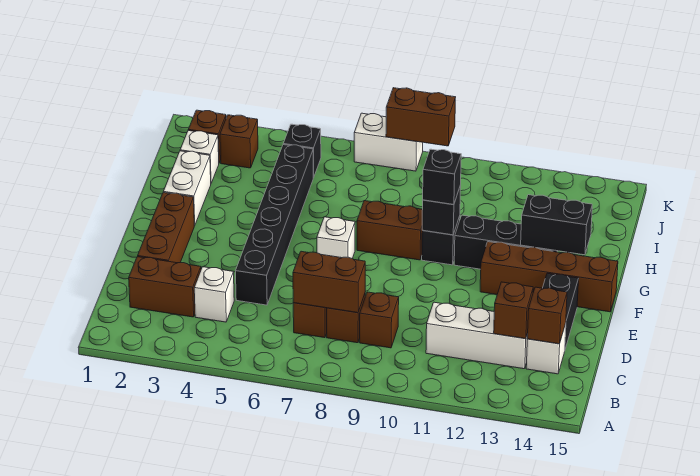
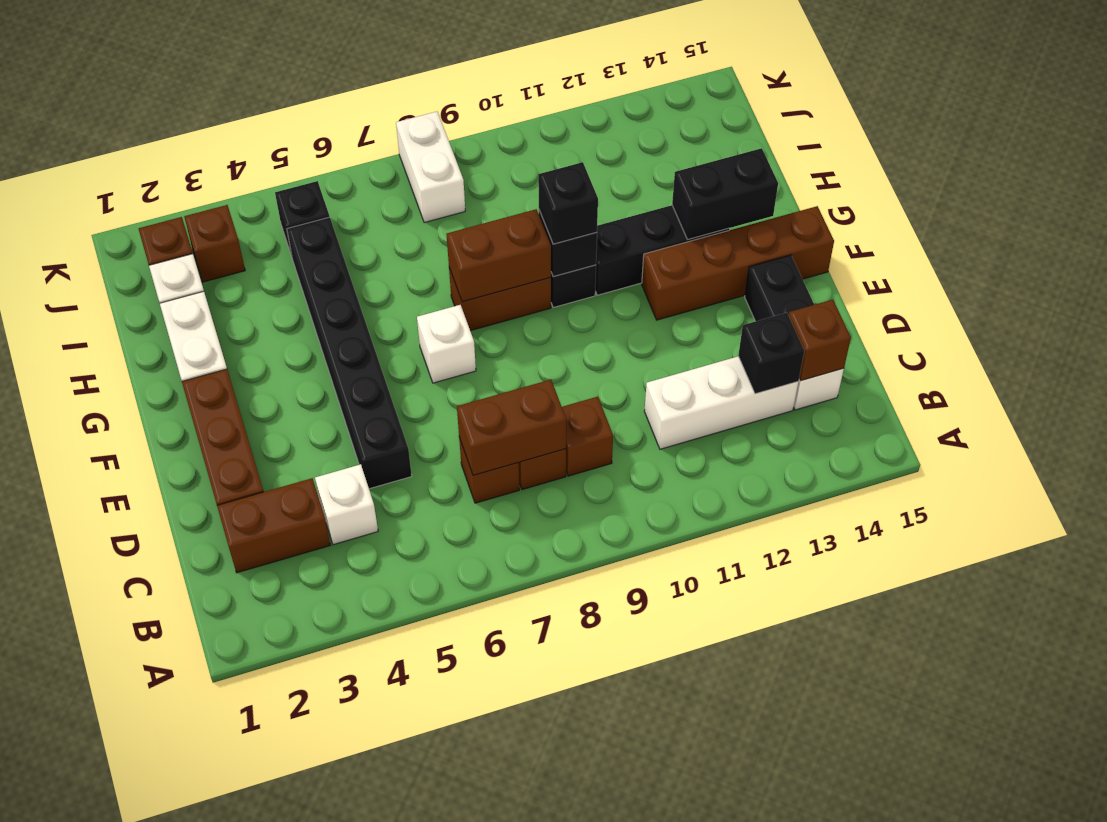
brown 1x1 brick [494,282,533,339] -> black 1x1 brick [738,313,804,394]
white 1x2 brick [354,113,423,171] -> white 1x2 brick turned to [396,112,465,223]
brown 1x2 brick [386,88,455,146] -> brown 1x2 brick moved to [447,209,551,302]

